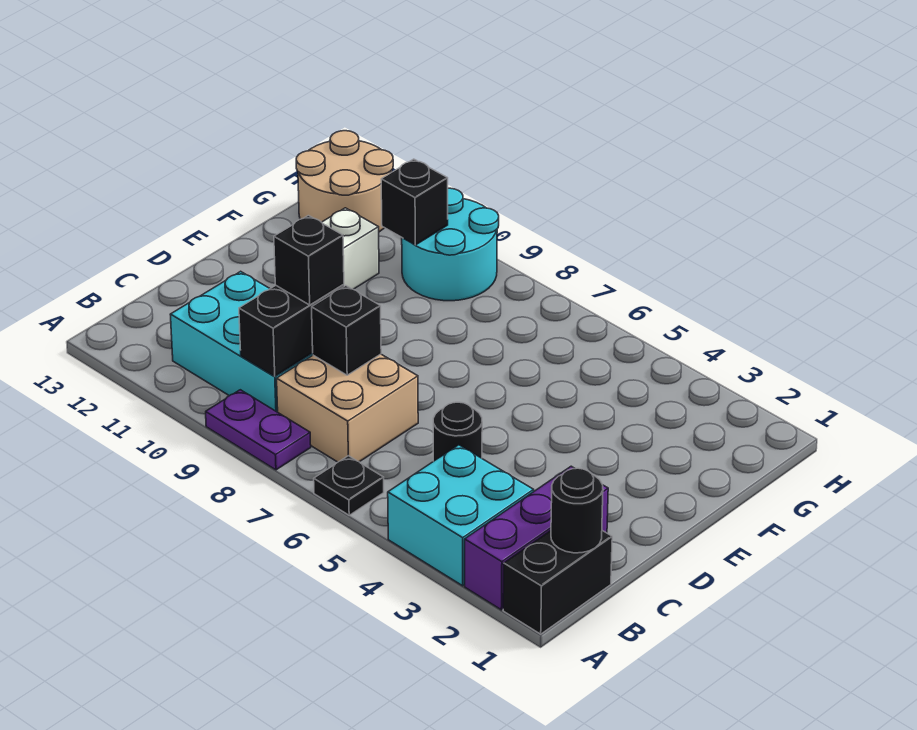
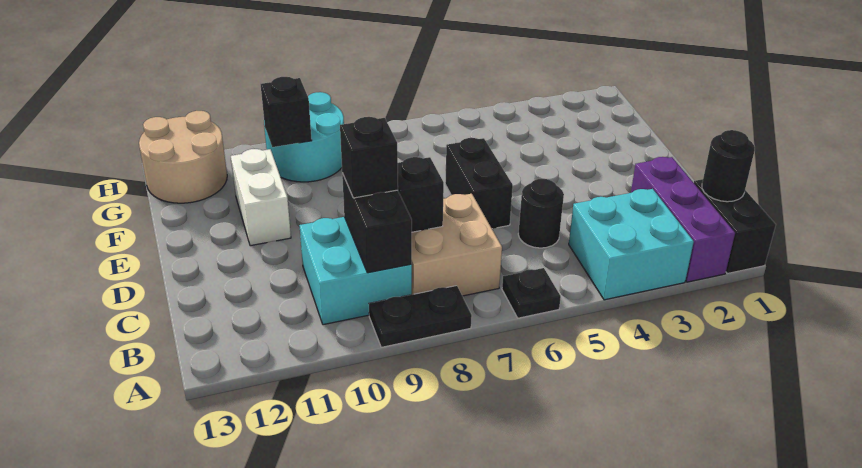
purple 1x2 plate [206,390,311,470] -> black 1x2 plate [369,286,472,347]
cyan 2x3 brick [170,271,313,412] -> cyan 2x2 brick [299,217,412,325]
none -> black 1x2 brick [445,138,513,229]

